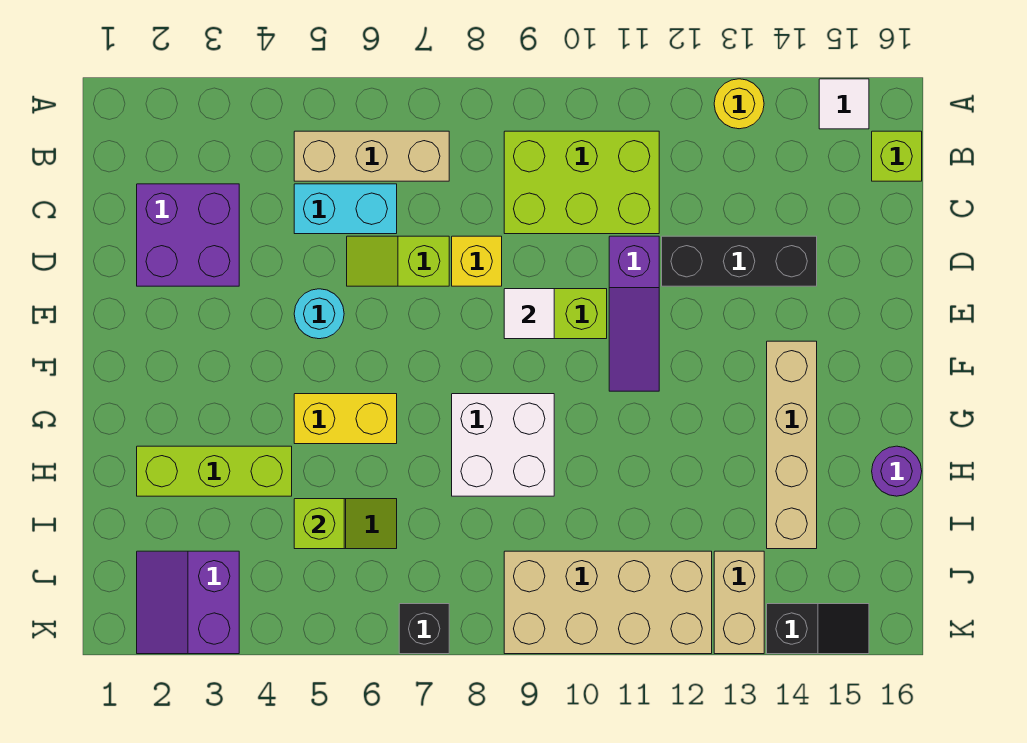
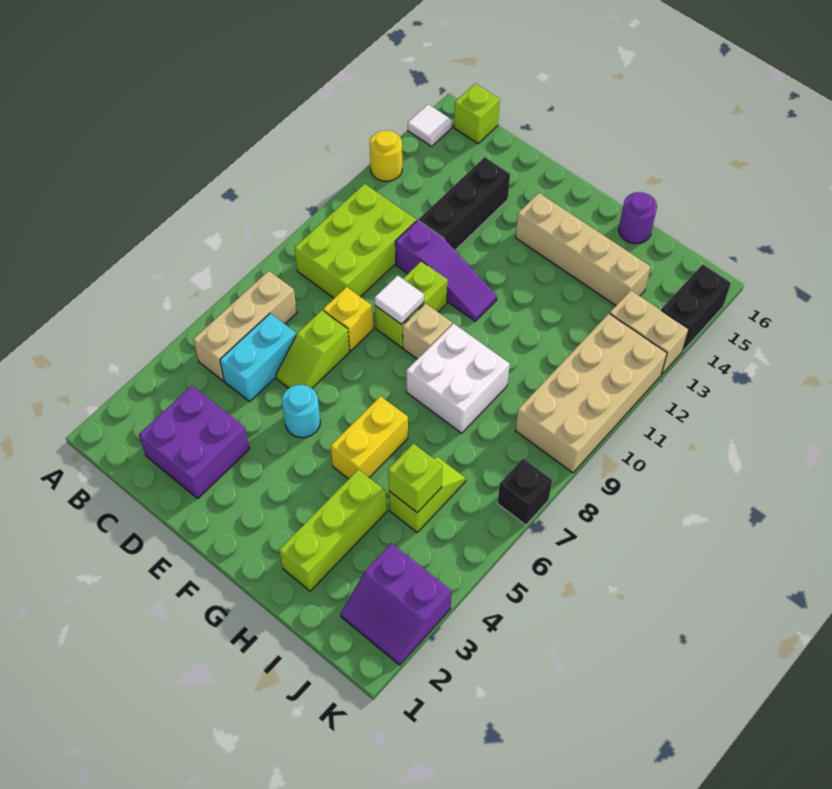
none -> tan 1x1 brick [403,304,452,359]
black 1x2 slope [767,604,869,654] -> black 1x2 brick [661,264,731,351]

